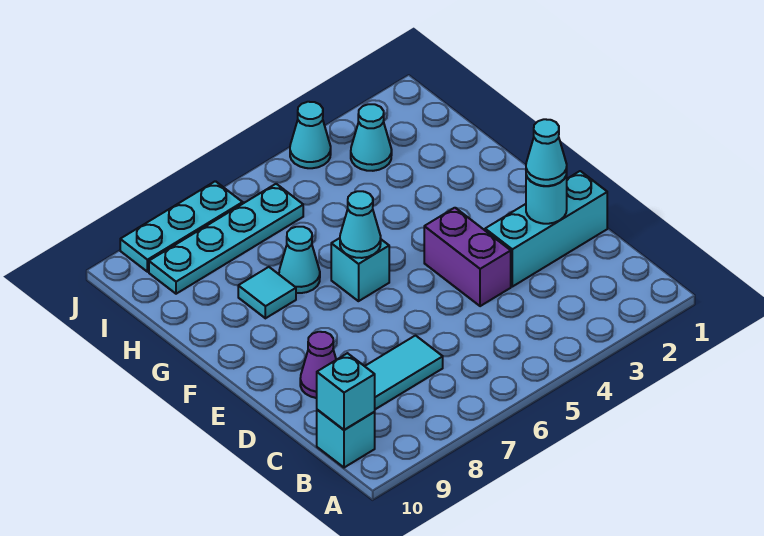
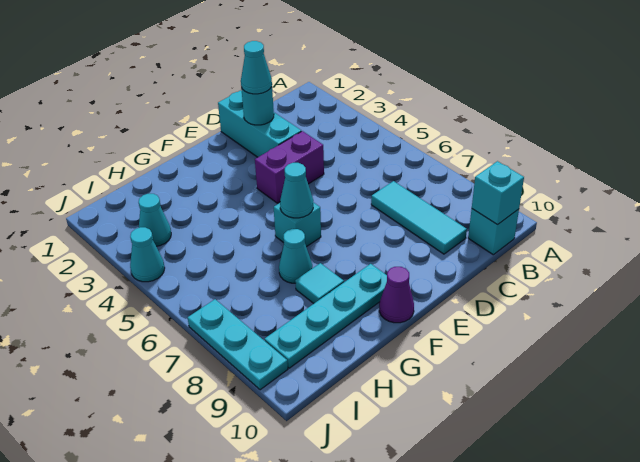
purple 1x1 cone [300,332,336,398] -> purple 1x1 cone moved to [379,267,414,323]
cyan 1x4 plate [149,184,303,294] -> cyan 1x4 plate turned to [265,264,387,368]

